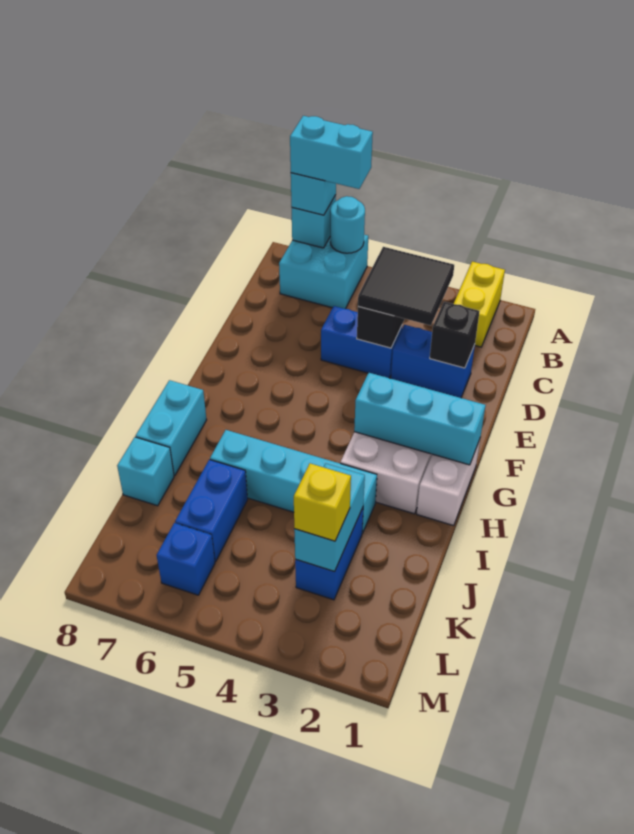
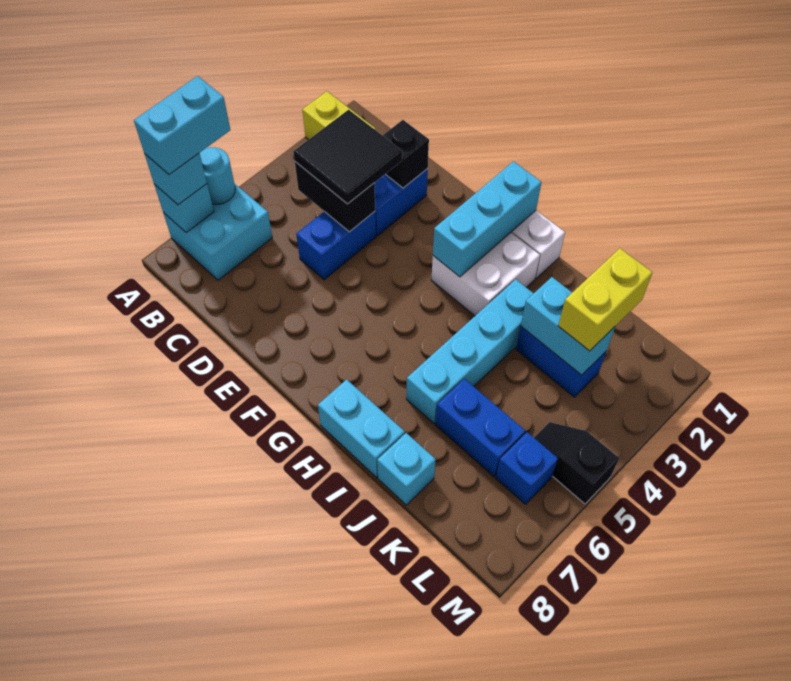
yellow 1x1 brick [294,463,351,541] -> yellow 1x2 brick [558,248,653,351]
none -> black 1x2 slope [534,422,619,504]

